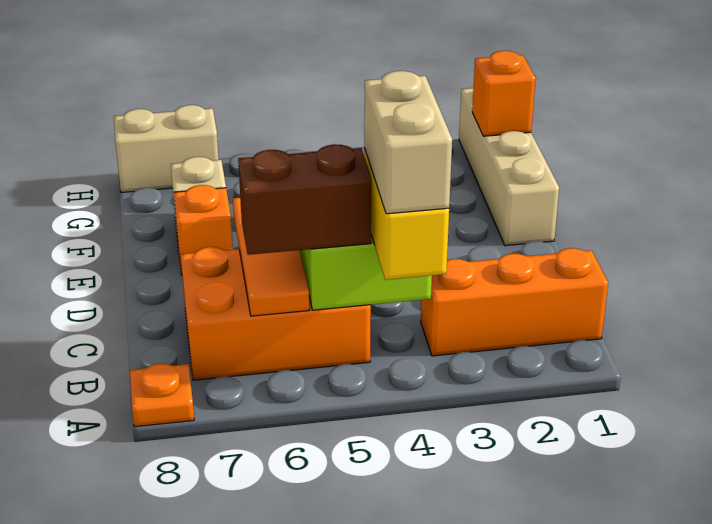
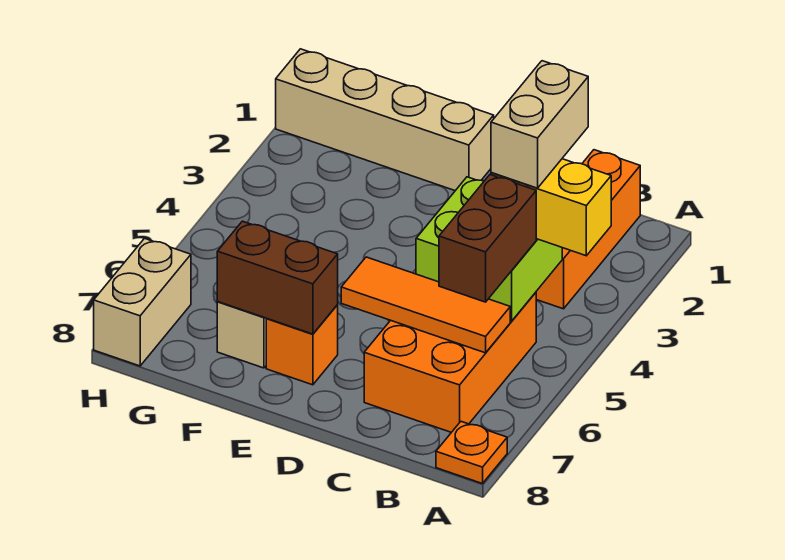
tan 1x2 brick [364,71,452,214] -> tan 1x2 brick turned to [491,61,588,188]
none -> brown 1x2 brick [217,221,338,334]
orange 1x1 brick [472,51,536,136] -> none

